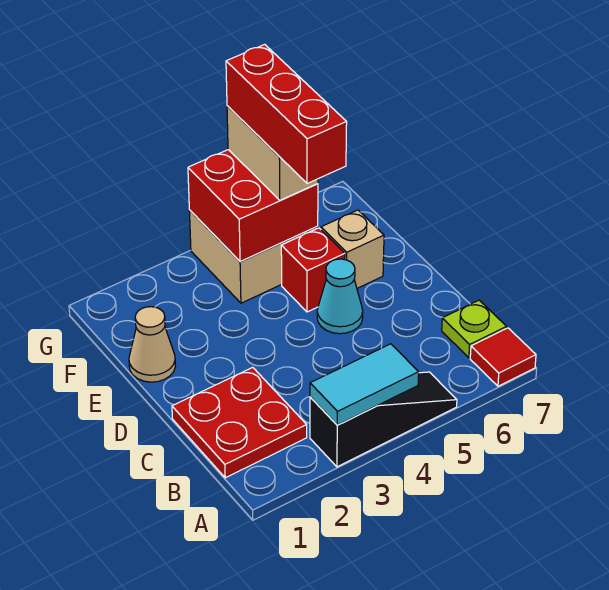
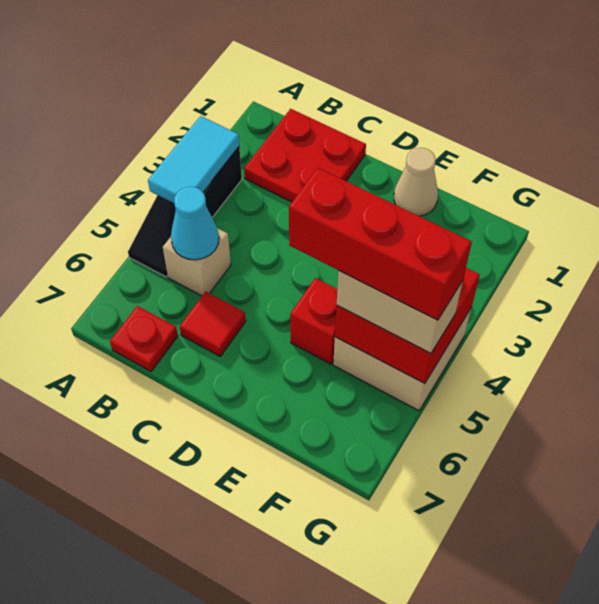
red 1x1 tile [470,328,536,386] -> red 1x1 tile moved to [180,291,246,356]
lime 1x1 plate [442,300,507,358] -> red 1x1 plate [110,306,178,372]
cyan 1x1 cone [317,259,363,334] -> cyan 1x1 cone moved to [171,187,219,260]
tan 1x1 brick [321,210,384,288] -> tan 1x1 brick moved to [163,228,231,296]

